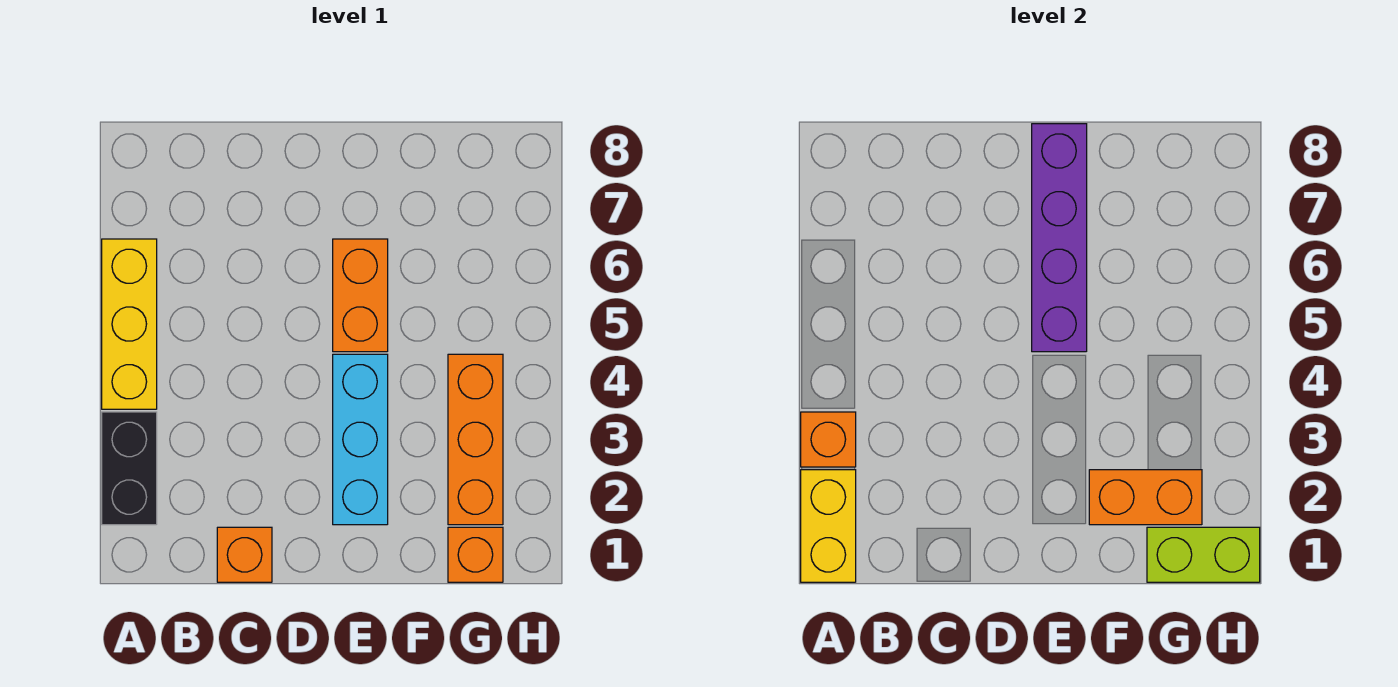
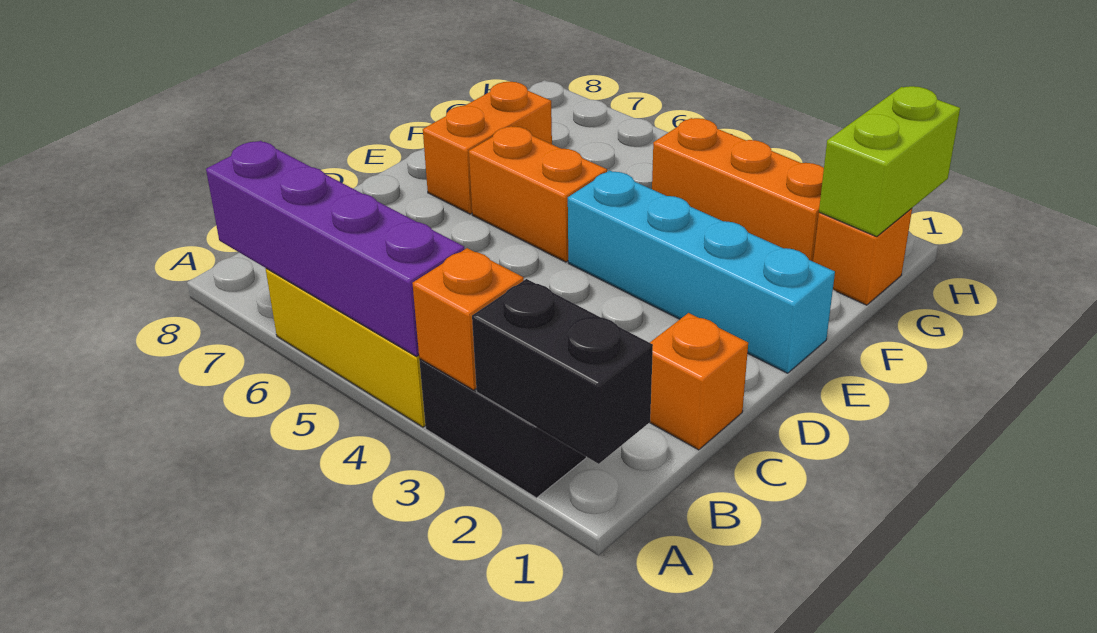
yellow 1x2 brick [801,470,856,582] -> black 1x2 brick [472,279,653,464]
cyan 1x3 brick [333,354,388,525] -> cyan 1x4 brick [568,170,835,373]
purple 1x4 brick [1032,124,1087,352] -> purple 1x4 brick moved to [206,141,465,357]
orange 1x2 brick [1089,470,1202,525] -> orange 1x2 brick moved to [423,82,552,214]

